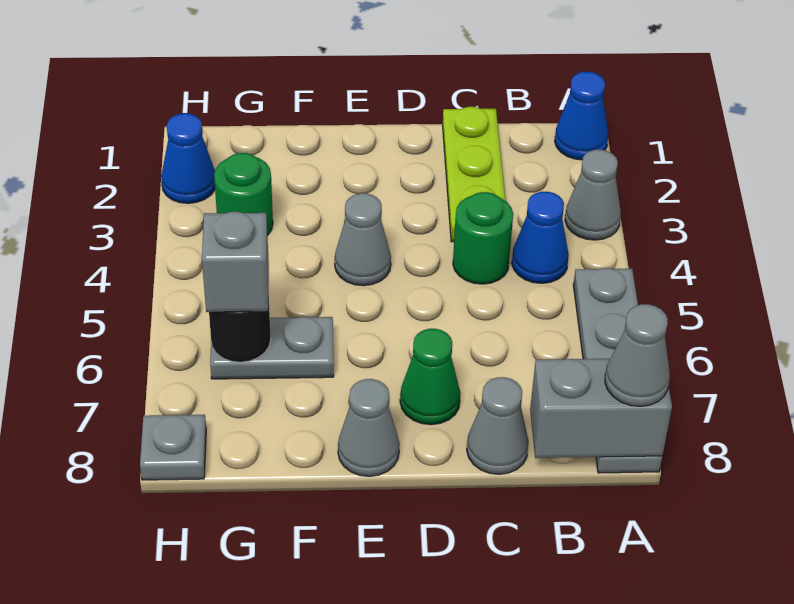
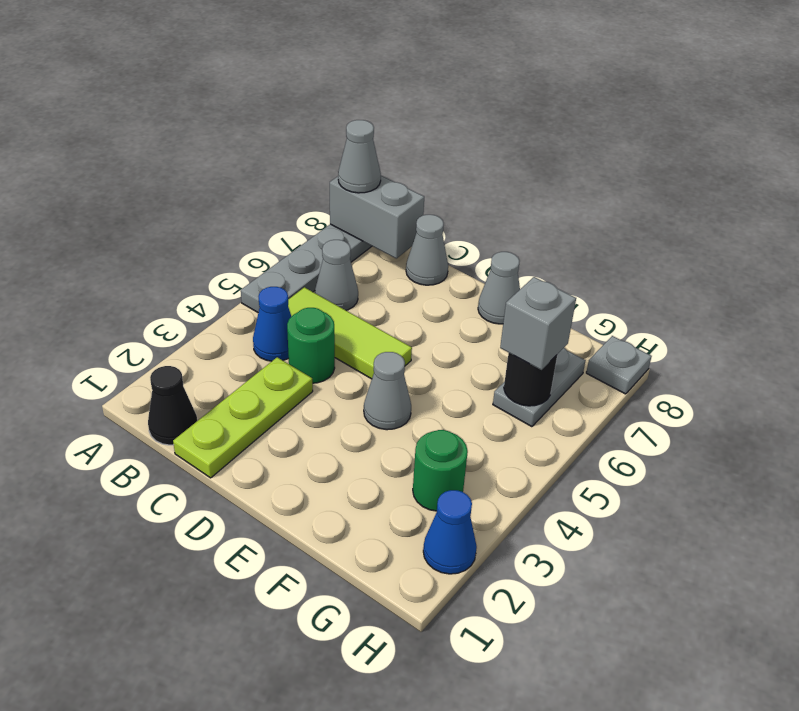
blue 1x1 cone [555,72,608,160] -> none
grey 1x1 cone [565,150,621,240] -> grey 1x1 cone moved to [315,240,358,310]
none -> black 1x1 cone [148,366,197,445]
none -> lime 1x3 tile [288,287,412,379]
green 1x1 cone [400,329,460,425] -> none
grey 1x2 plate [210,317,334,379] -> grey 1x2 plate turned to [493,348,586,427]

